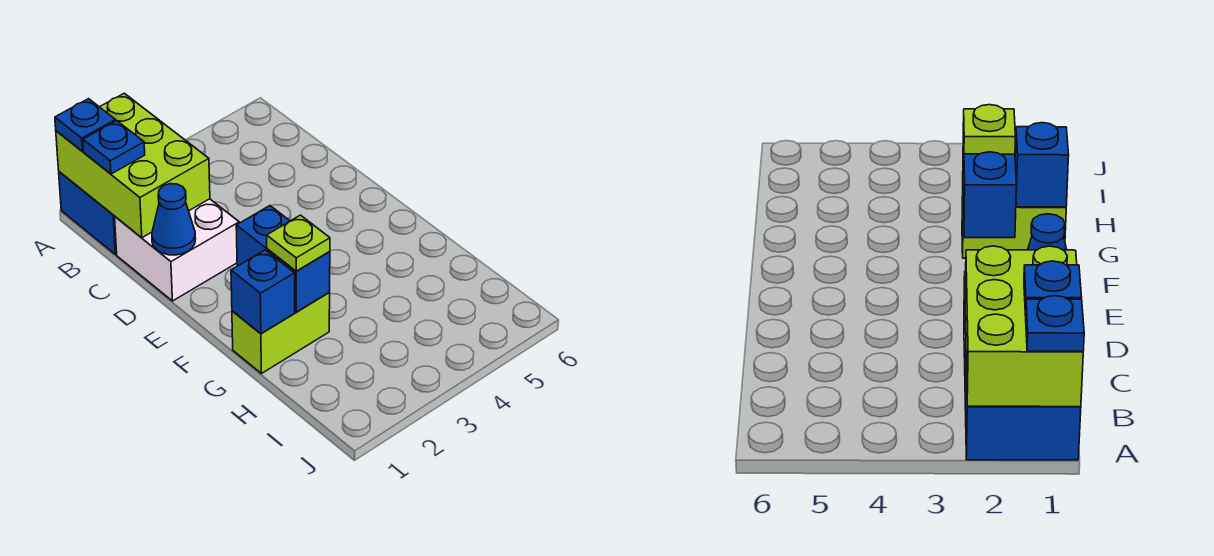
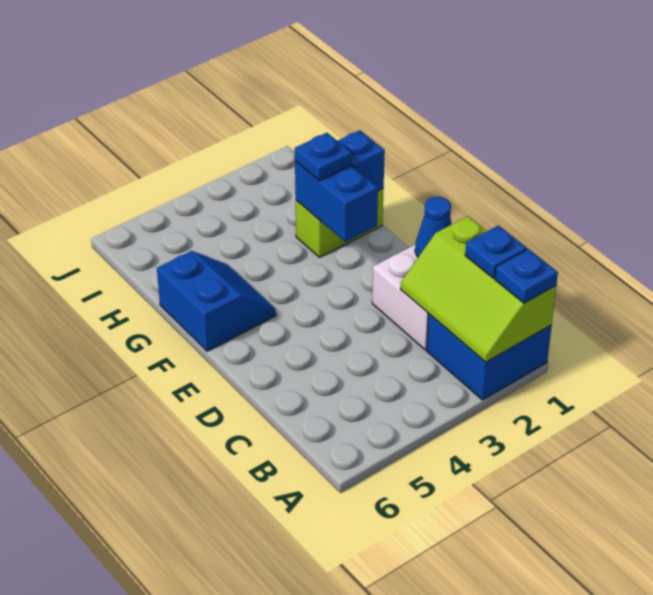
lime 2x3 brick [56,93,210,238] -> lime 2x3 slope [400,216,556,362]
none -> blue 2x2 slope [157,251,276,351]
lime 1x1 plate [267,215,330,271] -> blue 1x1 plate [295,133,352,181]

